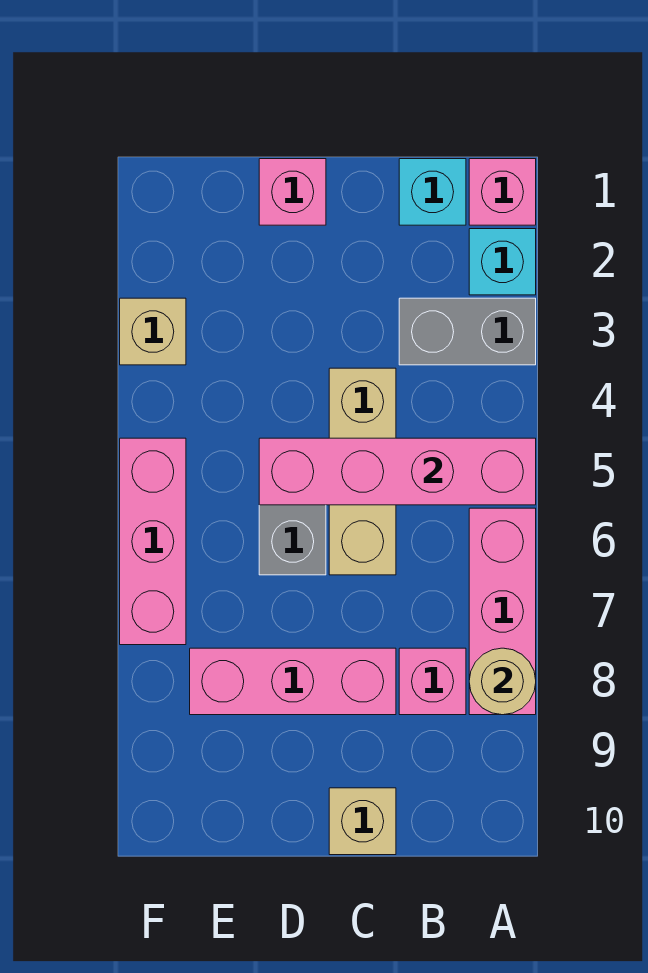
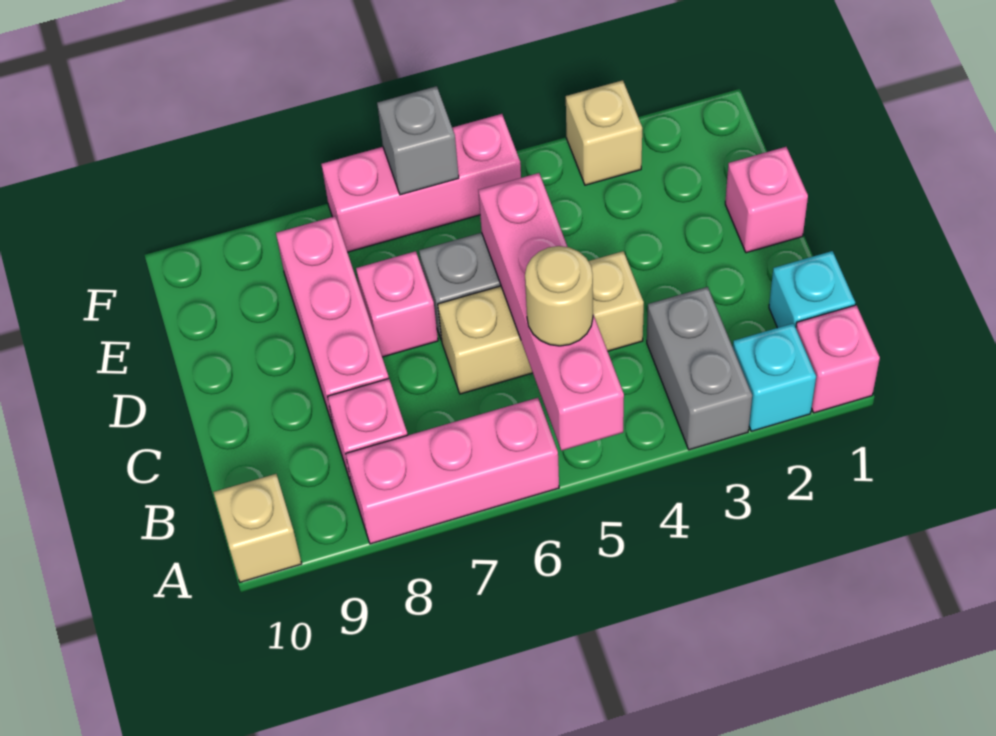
tan 1x1 round brick [469,648,536,715] -> tan 1x1 round brick moved to [525,246,593,346]
tan 1x1 brick [329,788,396,855] -> tan 1x1 brick moved to [213,474,302,582]
none -> pink 1x1 brick [356,251,438,357]
none -> grey 1x1 brick [377,86,459,195]

